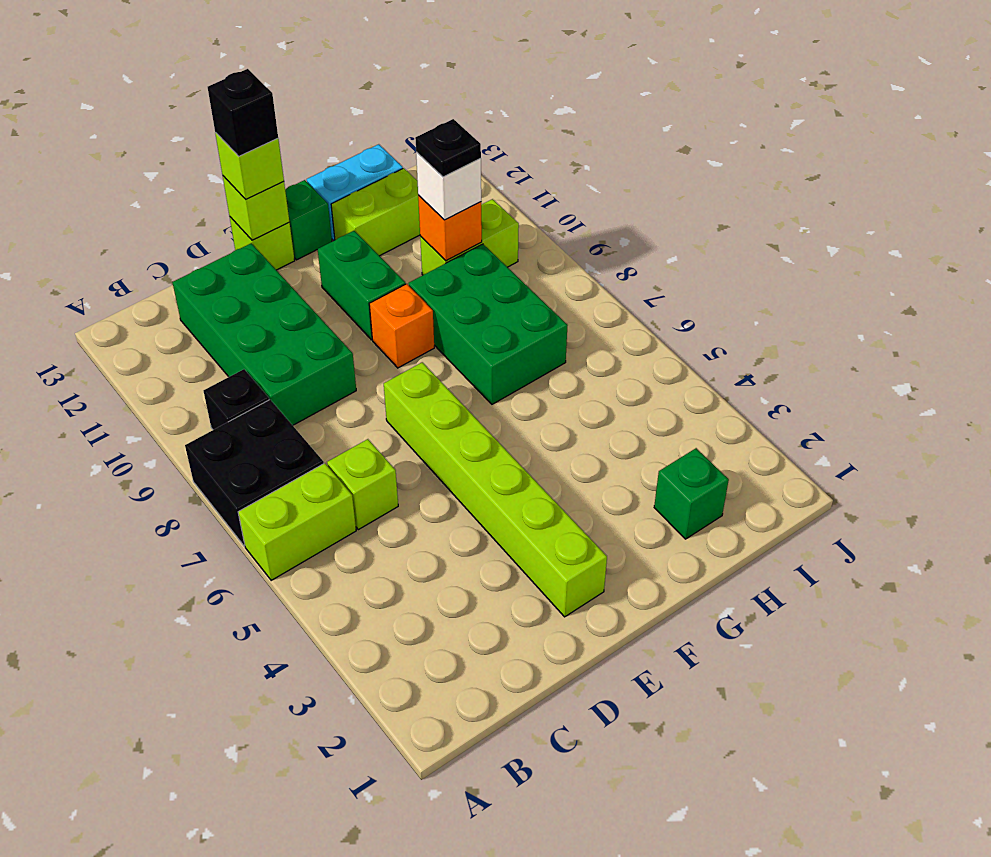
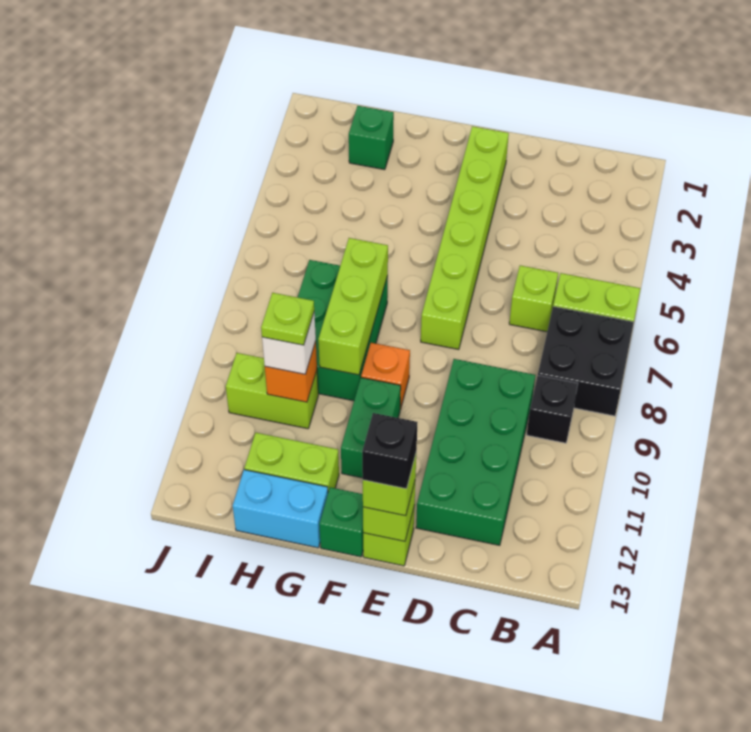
none -> lime 1x3 brick [318,238,388,375]
black 1x1 plate [415,119,481,177] -> lime 1x1 plate [261,293,314,345]

